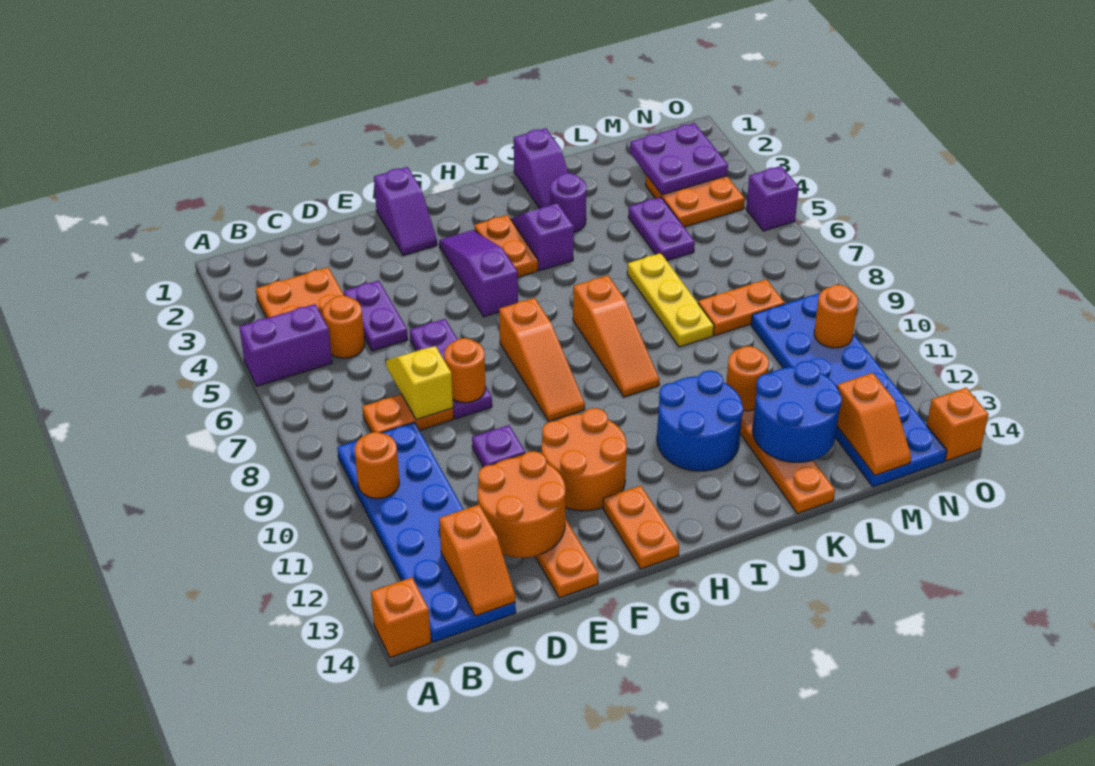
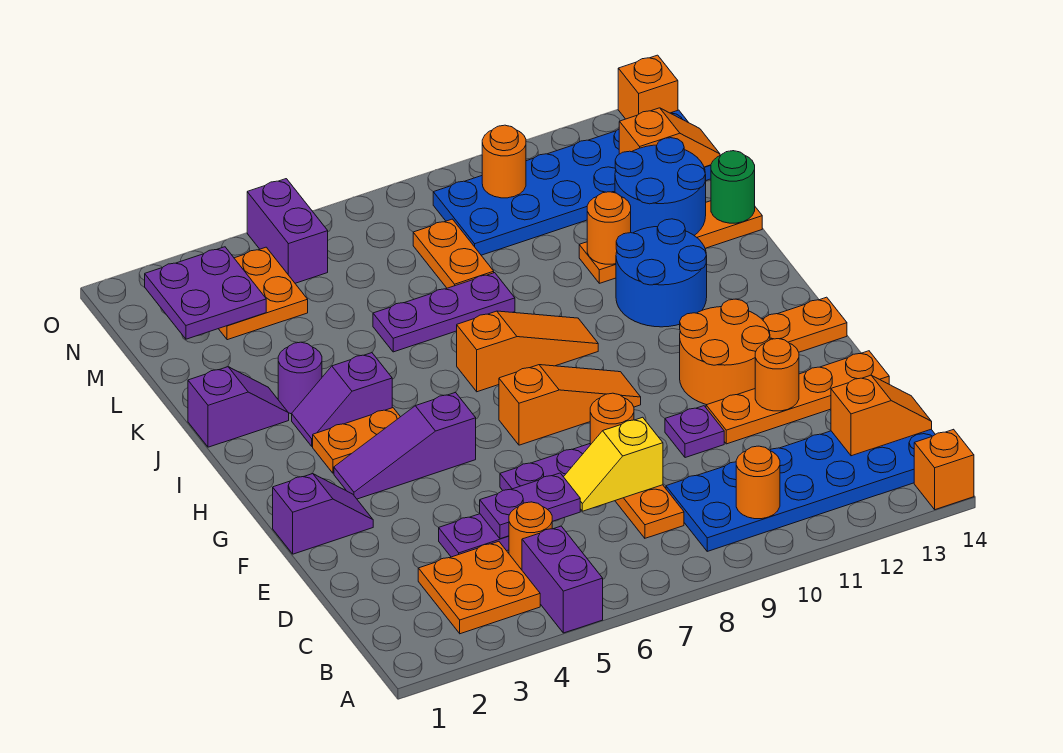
orange 2x2 round brick [478,451,565,558] -> orange 1x1 round brick [755,339,799,411]
yellow 1x3 plate [627,253,714,347] -> purple 1x3 plate [373,273,515,352]
none -> green 1x1 round brick [711,151,755,223]
purple 1x2 plate [628,197,695,261] -> purple 1x2 plate moved to [480,473,580,539]
purple 1x1 brick [746,166,799,231] -> purple 1x2 brick [247,179,328,283]

